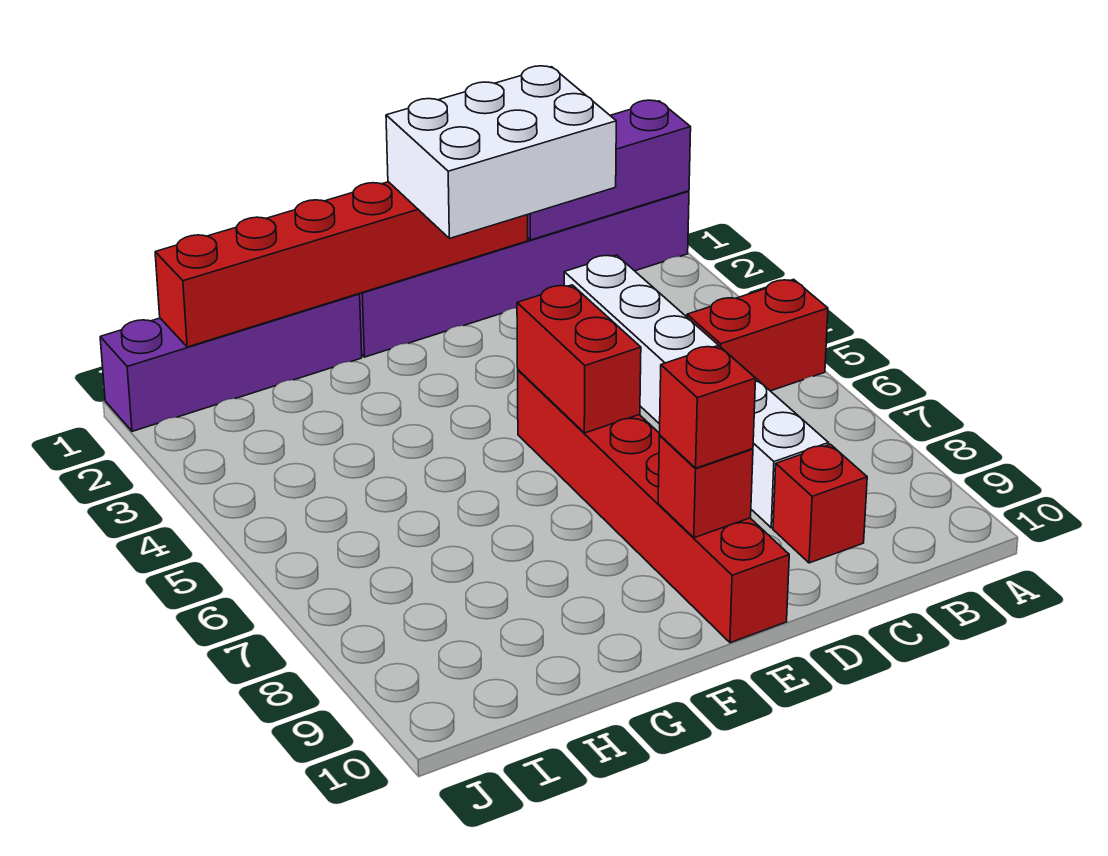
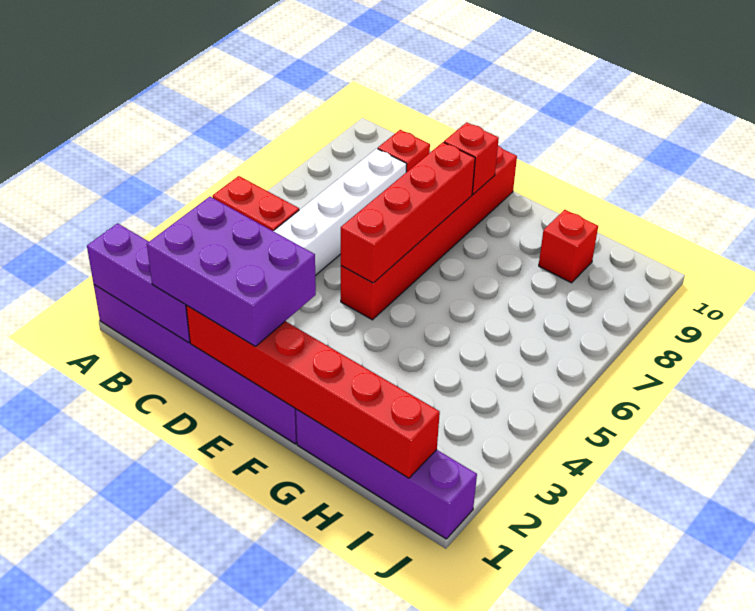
white 2x3 brick [386,66,616,238] -> purple 2x3 brick [147,197,316,346]
red 1x2 brick [517,285,641,433] -> red 1x4 brick [341,142,475,283]
red 1x1 brick [659,345,756,468] -> red 1x1 brick moved to [539,210,598,283]

